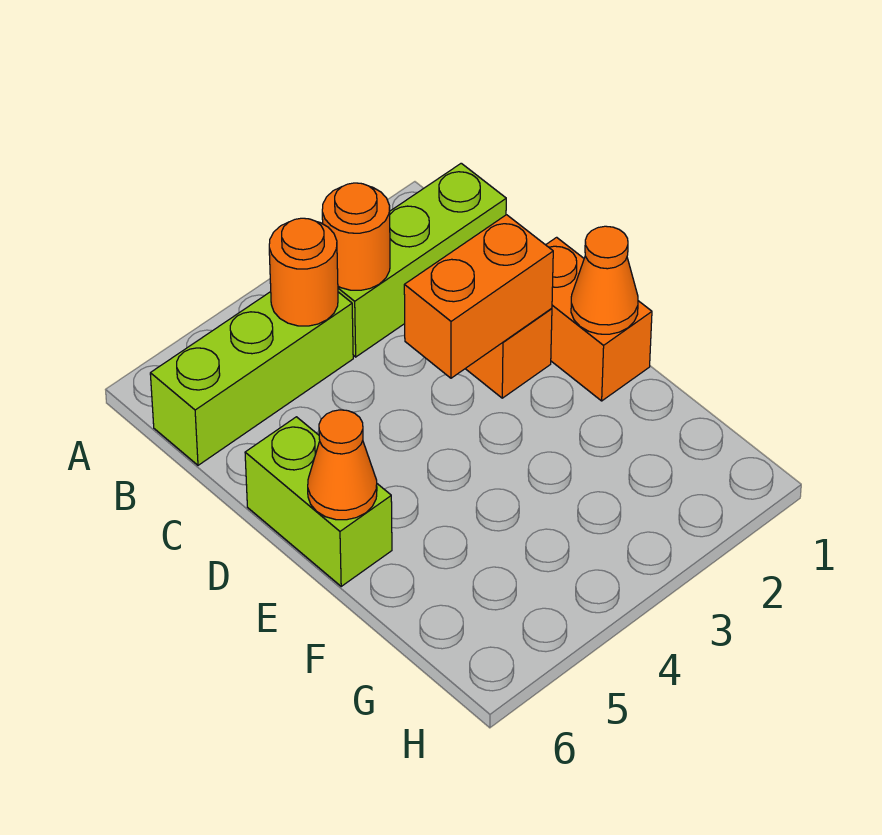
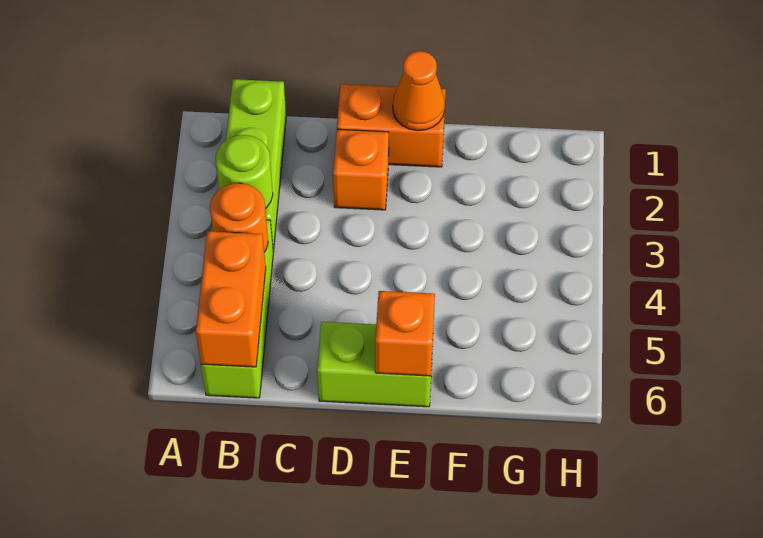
orange 1x1 round brick [322,183,390,290] -> lime 1x1 round brick [216,135,273,209]
orange 1x2 brick [404,215,553,378] -> orange 1x2 brick moved to [196,231,266,367]
orange 1x1 cone [308,410,377,520] -> orange 1x1 brick [375,291,435,376]

